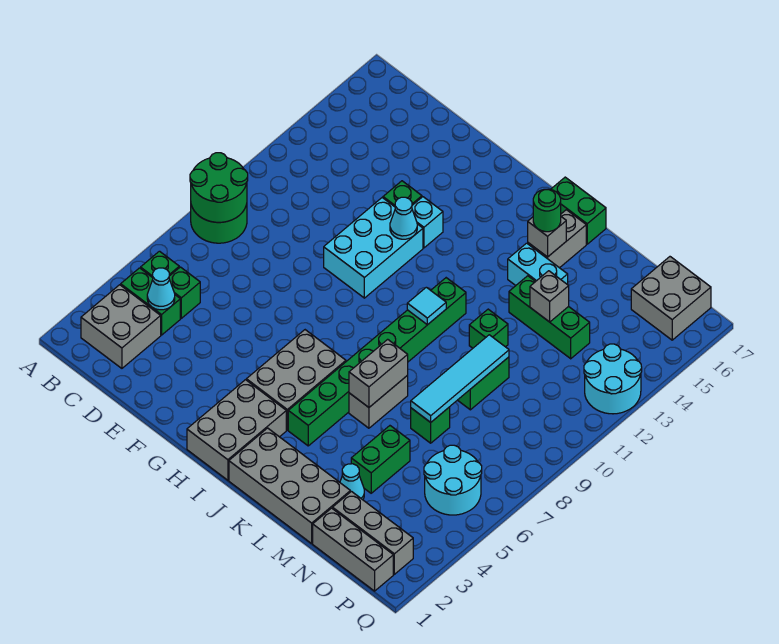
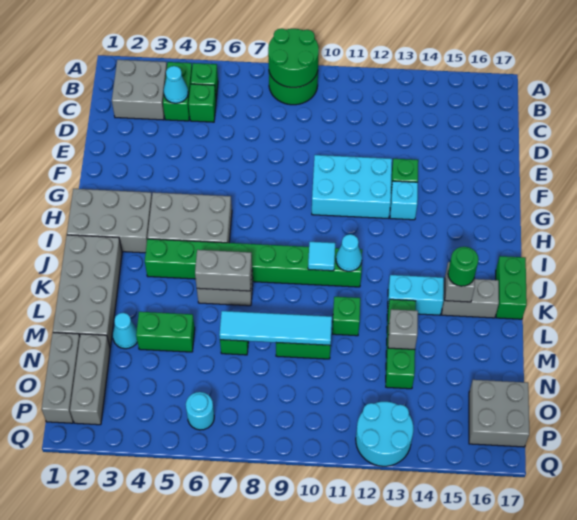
cyan 1x1 cone [390,197,417,239] -> cyan 1x1 cone moved to [336,234,362,271]
cyan 1x2 brick [508,243,568,286] -> cyan 1x2 brick turned to [388,275,444,315]
cyan 2x2 round brick [424,445,482,515] -> cyan 1x1 round brick [186,392,214,430]

